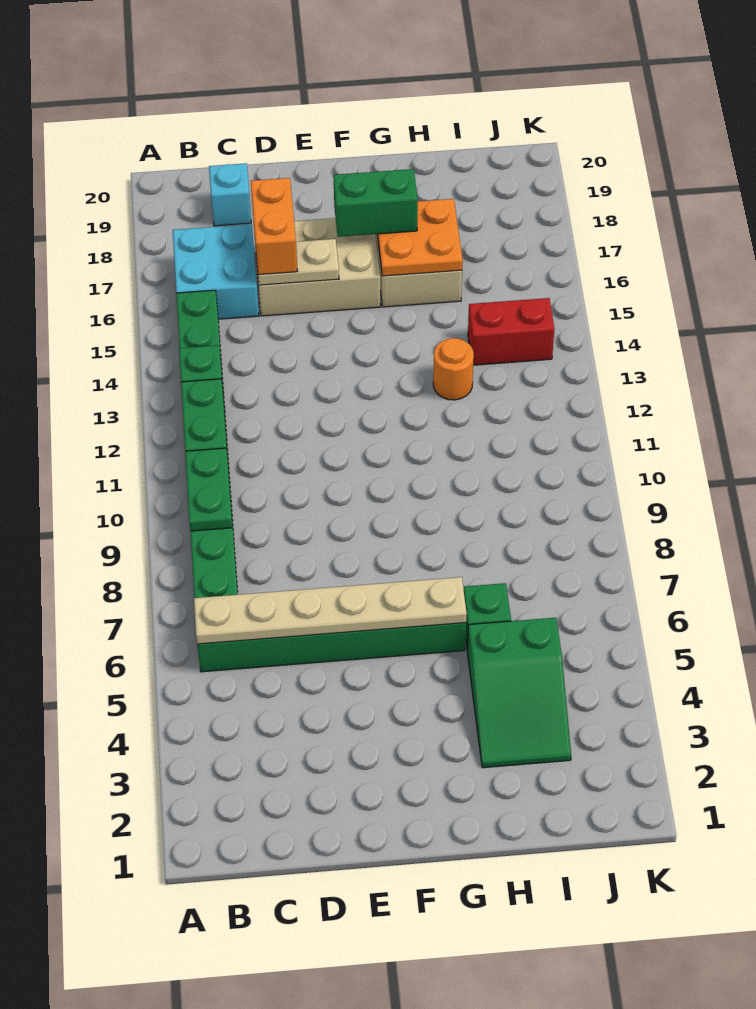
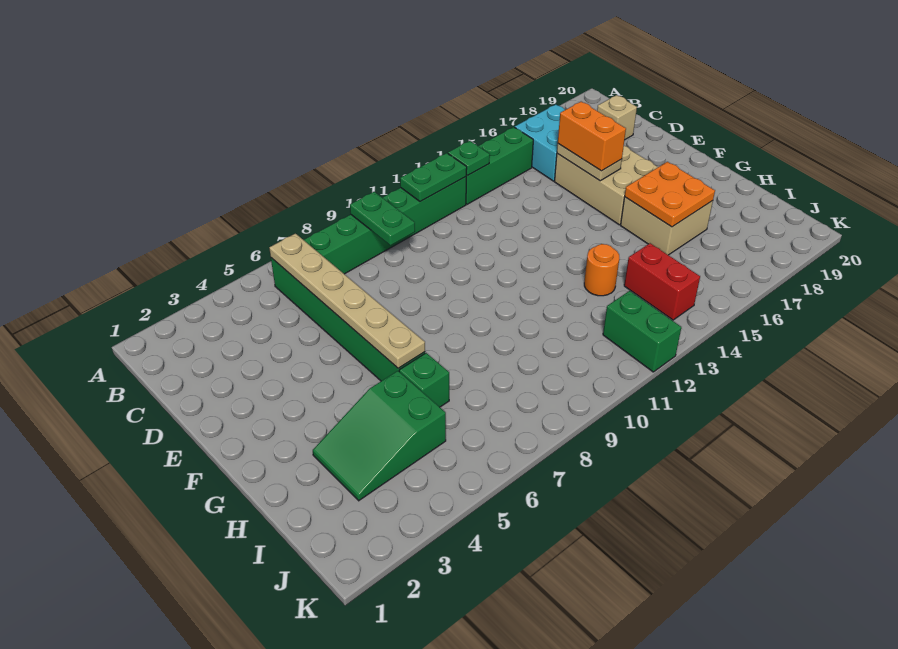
green 1x2 plate [185,448,232,531] -> green 1x2 plate turned to [350,192,415,245]
cyan 1x1 brick [209,163,251,226] -> tan 1x1 brick [597,95,637,139]
orange 1x2 brick [251,178,297,275] -> orange 1x2 brick turned to [558,102,626,171]
green 1x2 brick [333,169,418,237] -> green 1x2 brick moved to [603,291,681,372]

